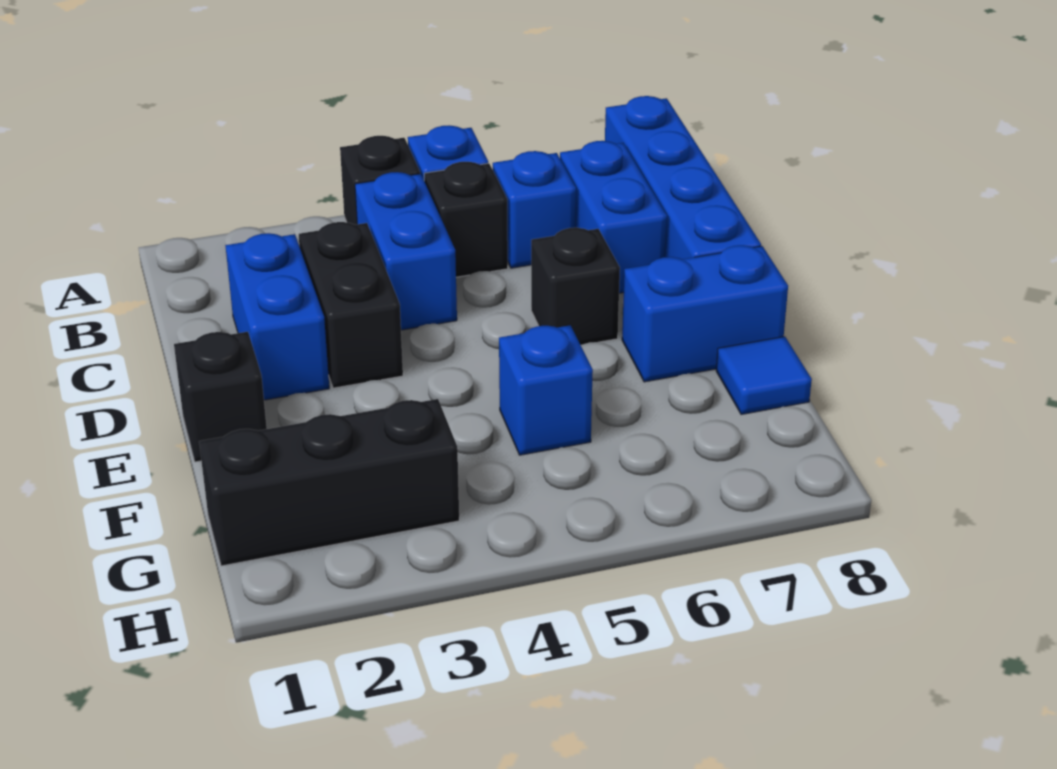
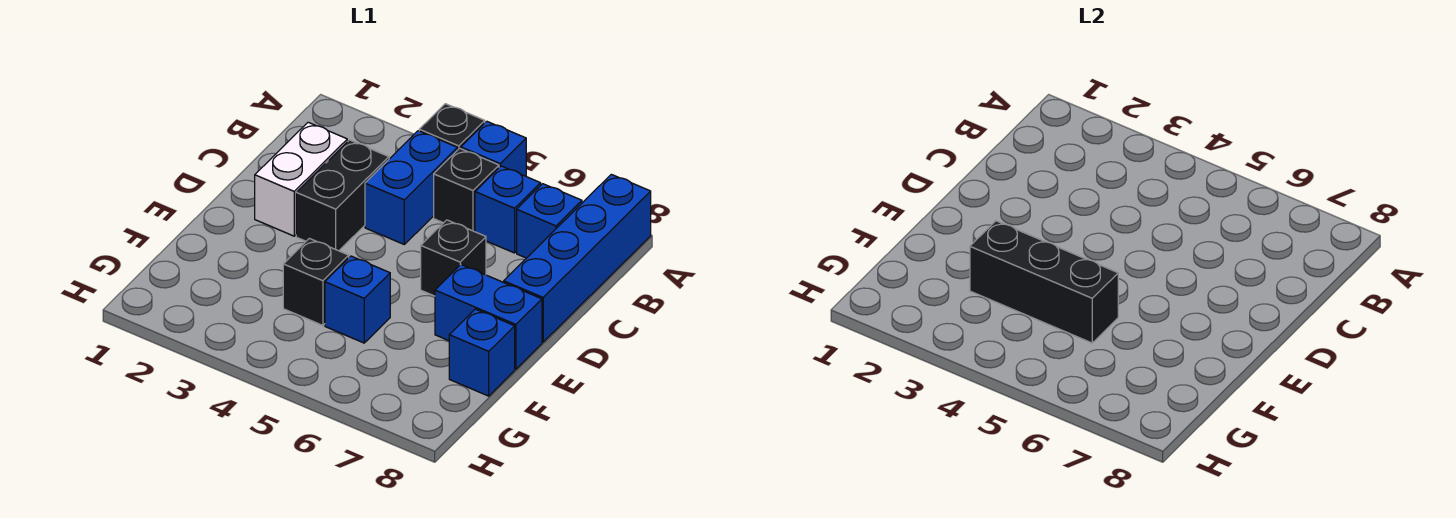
blue 1x2 brick [560,141,667,293] -> blue 1x1 brick [517,184,582,258]
blue 1x2 brick [225,233,329,400] -> white 1x2 brick [255,122,347,236]
black 1x1 brick [174,332,267,462] -> black 1x1 brick moved to [283,238,349,325]
blue 1x1 tile [716,337,812,415] -> blue 1x1 brick [449,309,515,396]
black 1x3 brick [199,399,459,566] -> black 1x3 brick moved to [970,221,1118,343]

